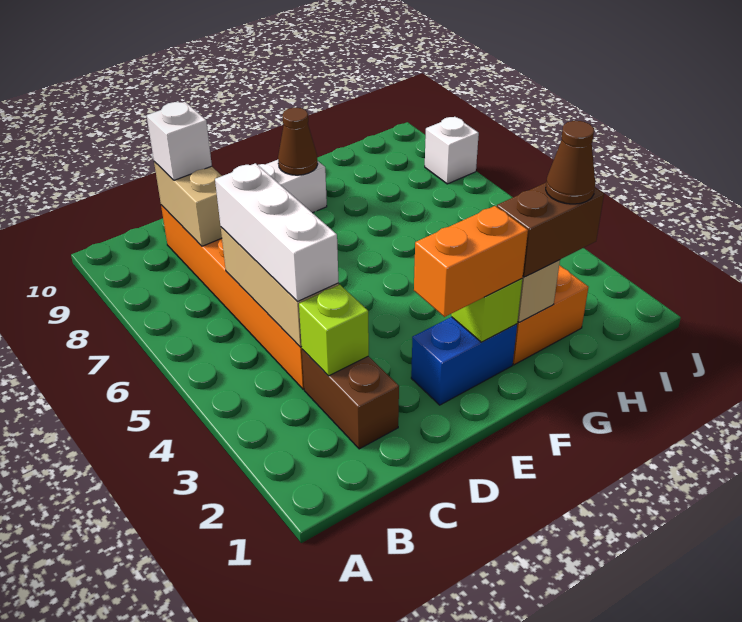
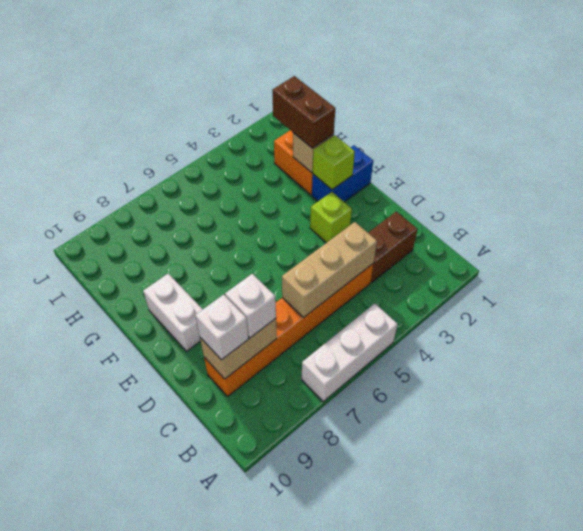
lime 1x1 brick [299,285,369,376] -> lime 1x1 brick moved to [310,192,352,243]
white 1x3 brick [215,163,339,301] -> white 1x3 brick moved to [302,303,398,402]
blue 1x2 brick [411,317,517,405] -> blue 1x2 brick turned to [312,145,373,202]
orange 1x2 brick [414,206,528,317] -> none
brown 1x1 cone [278,108,318,175] -> none
brown 1x1 cone [546,121,595,204] -> none
white 1x1 brick [425,117,479,184] -> white 1x1 brick moved to [225,274,276,338]

